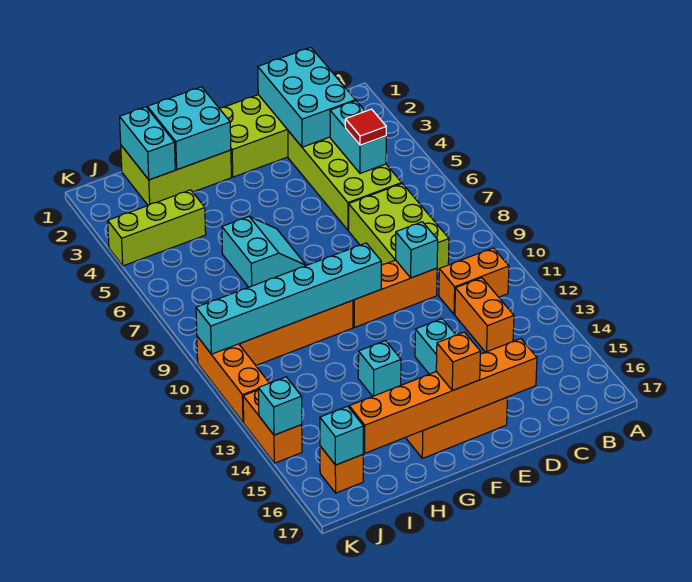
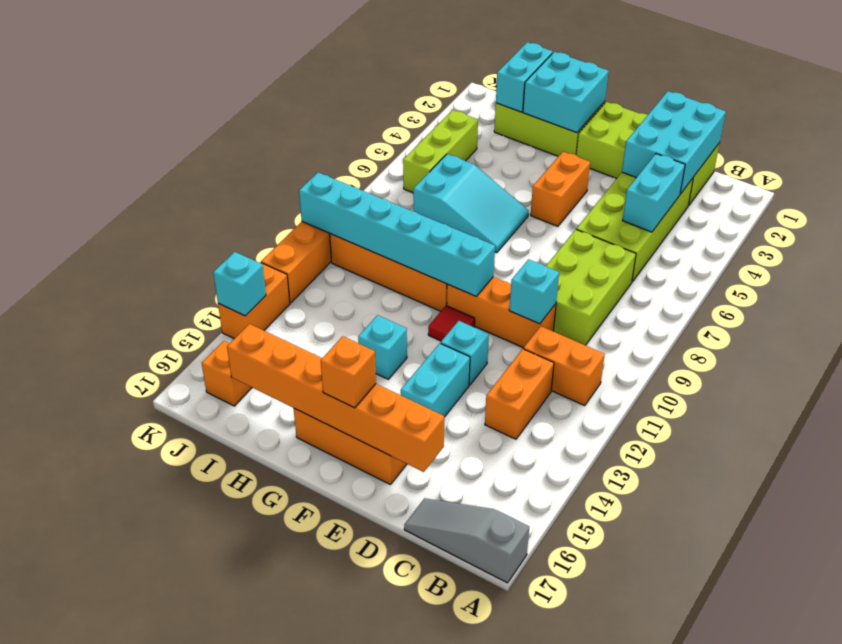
none -> grey 1x3 slope [404,498,529,583]
red 1x1 tile [345,109,386,145] -> red 1x1 tile moved to [428,306,475,341]
none -> orange 1x2 brick [531,152,590,226]
cyan 2x2 slope [222,217,306,287] -> cyan 2x3 slope [413,154,529,253]
lime 1x3 brick [108,190,206,266] -> lime 1x3 brick turned to [403,110,478,193]
cyan 1x1 brick [320,406,363,465] -> cyan 1x1 brick moved to [441,321,489,385]

